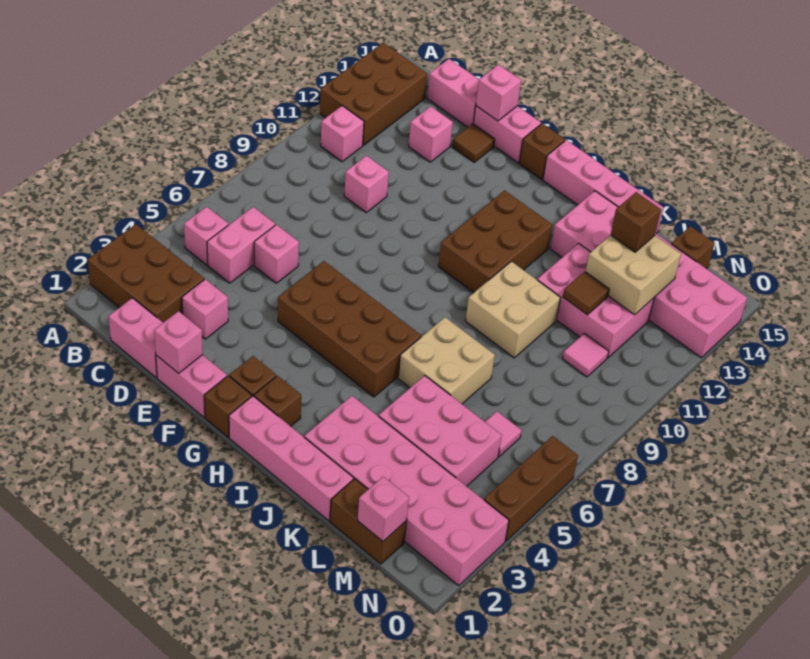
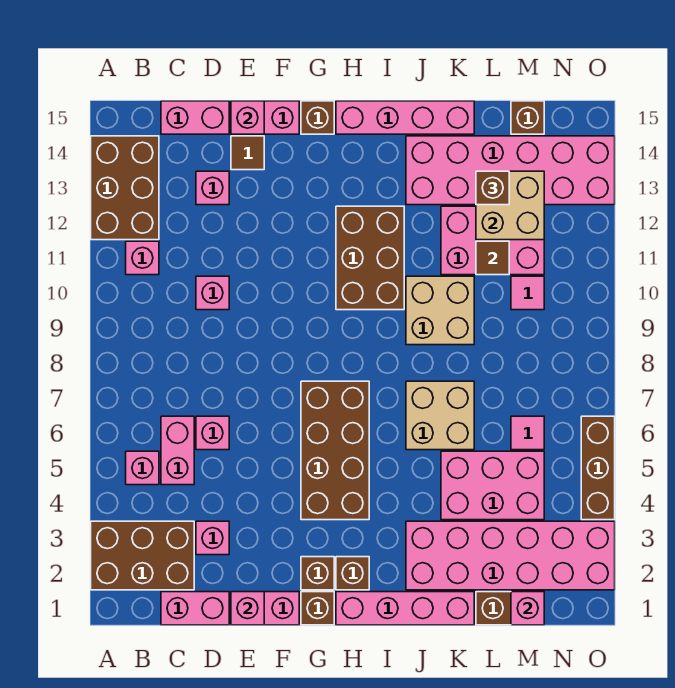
brown 2x4 brick [278,261,421,397] -> brown 2x4 brick turned to [301,381,369,520]

